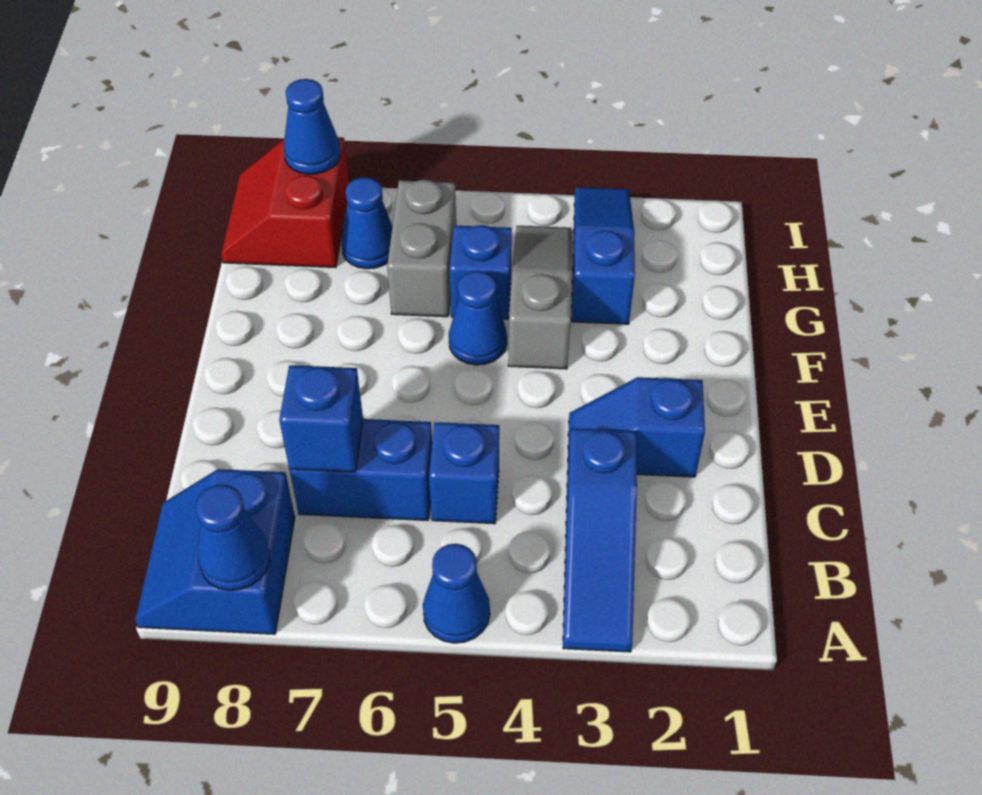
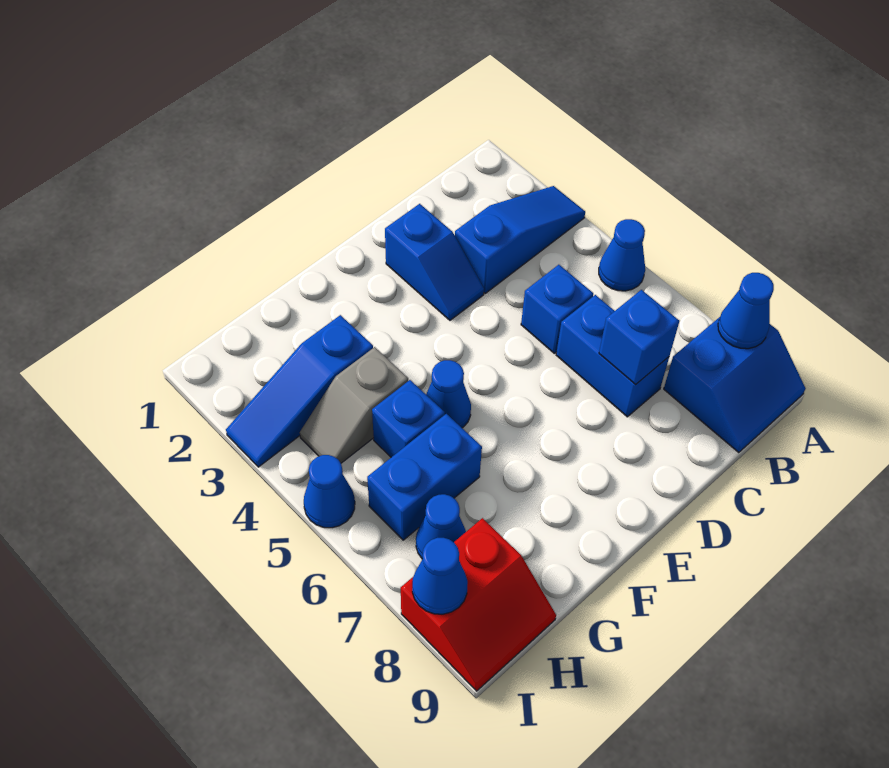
grey 1x3 slope [508,226,572,369] -> grey 1x2 slope [300,347,408,463]
grey 1x2 brick [387,180,456,317] -> blue 1x2 brick [367,414,482,540]
none -> blue 1x1 cone [304,455,355,528]

